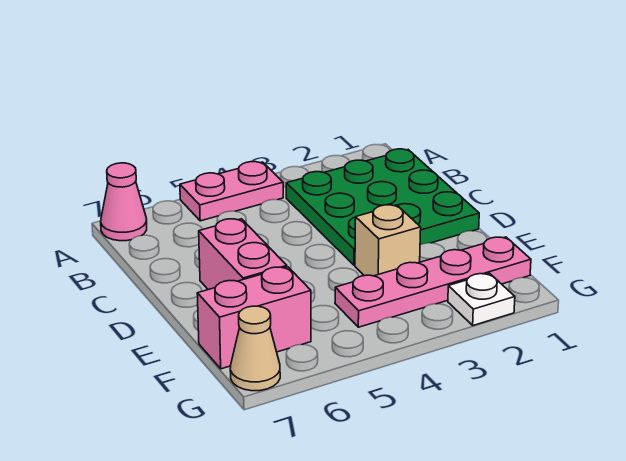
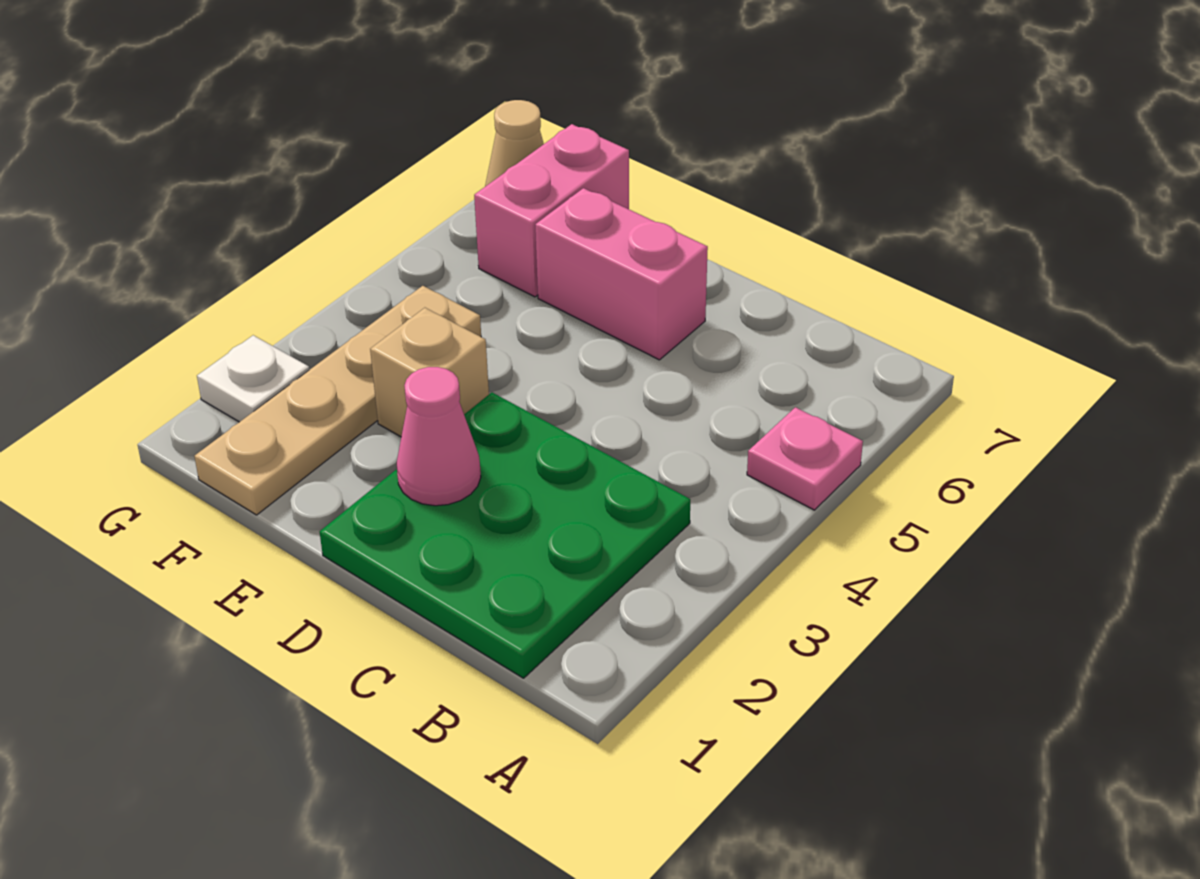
pink 1x2 plate [180,162,283,221] -> pink 1x1 plate [747,407,863,510]
pink 1x1 cone [101,163,147,241] -> pink 1x1 cone moved to [397,367,481,506]
pink 1x4 plate [335,237,531,327] -> tan 1x4 plate [194,286,481,515]

